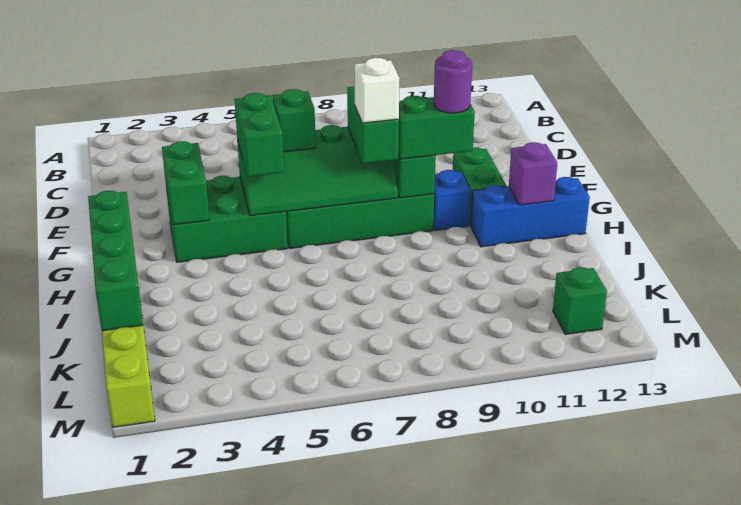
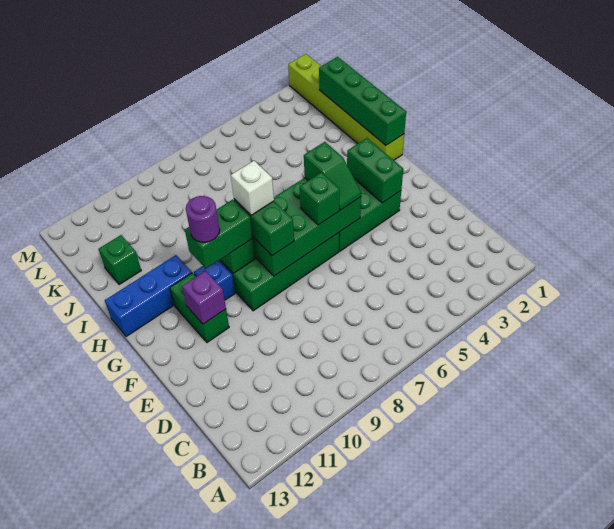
green 2x4 slope [237,125,398,216] -> green 2x4 brick [252,178,361,276]
green 1x2 brick [235,93,284,176] -> green 1x2 slope [304,142,361,210]
purple 1x1 brick [509,142,557,205] -> purple 1x1 brick moved to [182,271,226,324]
green 1x1 brick [553,268,607,334] -> green 1x1 brick moved to [99,235,141,285]

